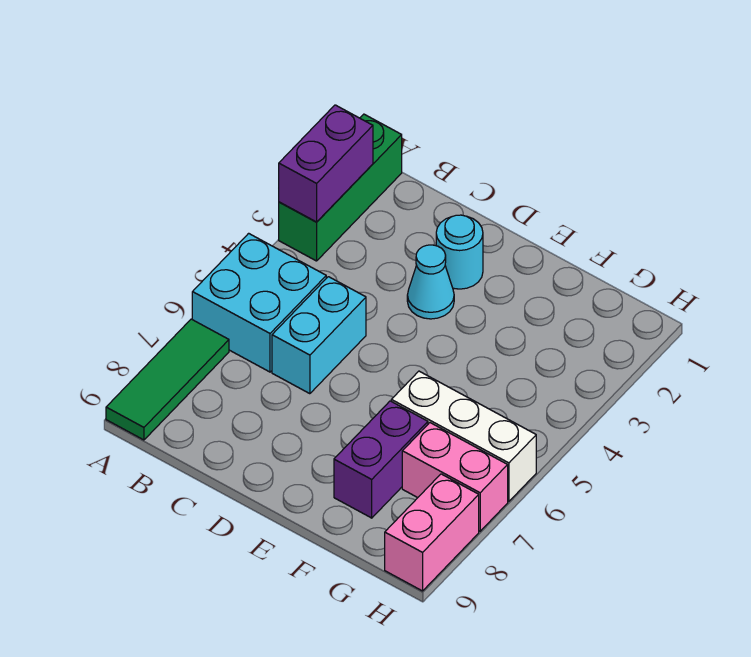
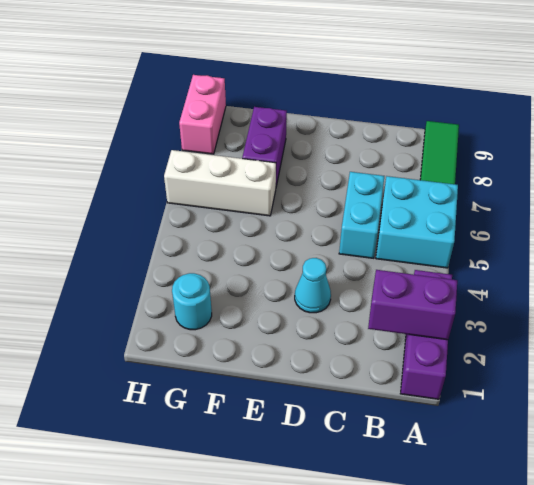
green 1x3 brick [279,114,402,261] -> purple 1x3 brick [400,270,452,399]
purple 1x2 brick [279,105,373,222] -> purple 1x2 brick turned to [368,270,457,340]
cyan 1x1 round brick [436,215,483,289] -> cyan 1x1 round brick moved to [172,273,212,330]
pink 1x2 brick [402,423,508,531] -> none

